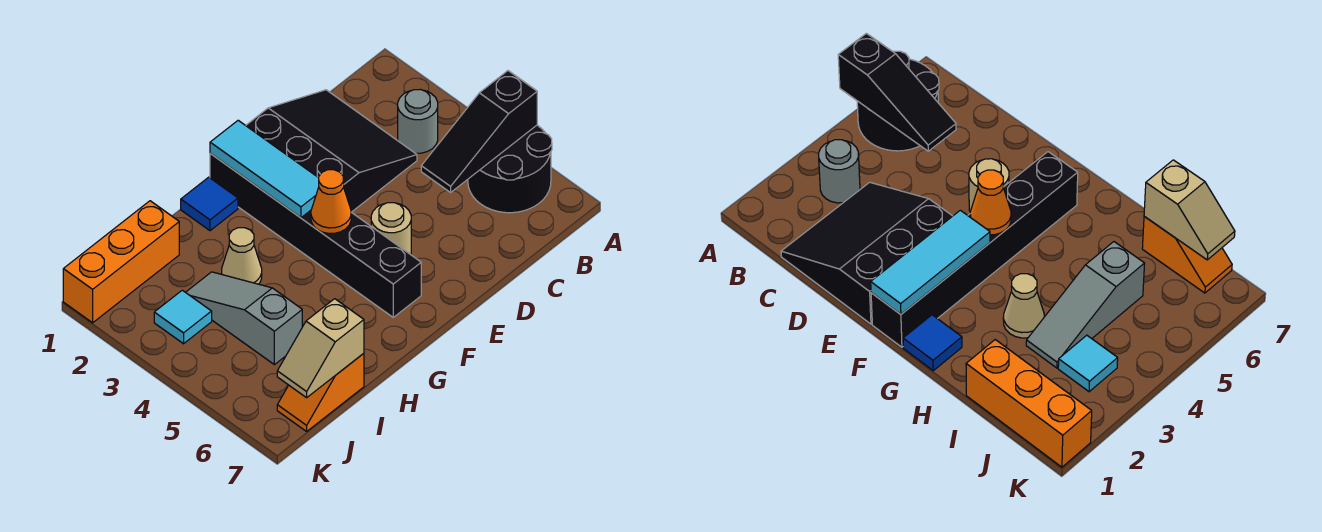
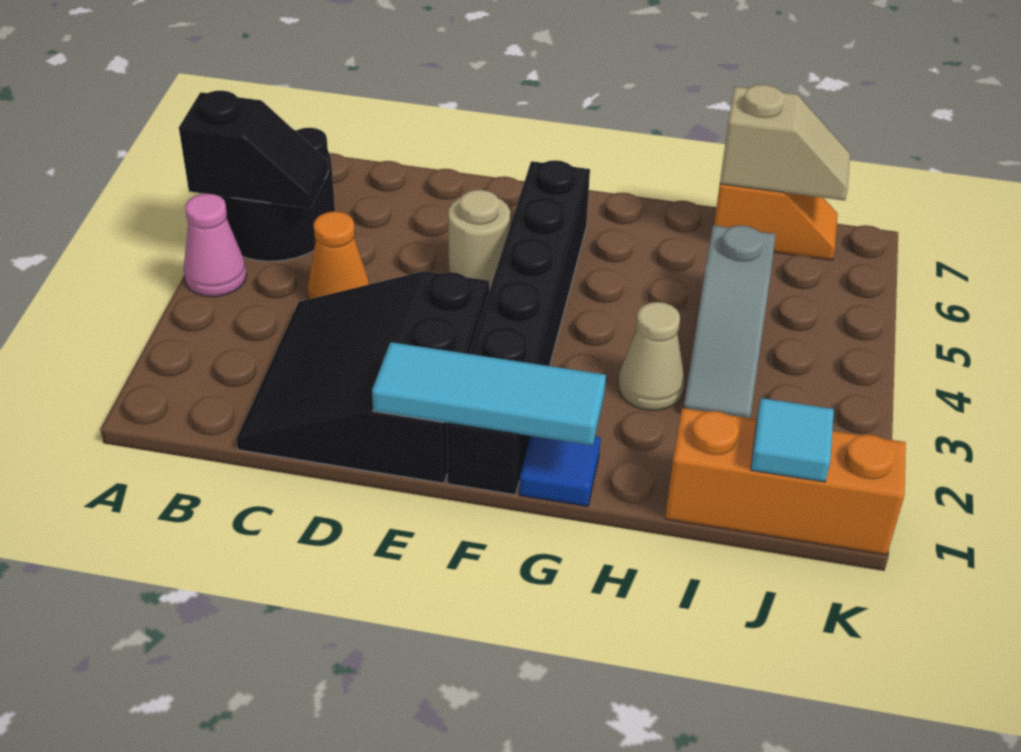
none -> pink 1x1 cone [184,194,247,297]
black 1x3 slope [421,71,537,192] -> black 1x2 slope [179,91,328,209]
grey 1x1 round brick [398,89,438,153] -> none
cyan 1x3 tile [210,120,319,218] -> cyan 1x3 tile turned to [372,342,606,446]
orange 1x1 cone [311,170,351,233] -> orange 1x1 cone moved to [308,211,369,299]
cyan 1x1 tile [154,290,212,344] -> cyan 1x1 tile moved to [751,398,834,482]

